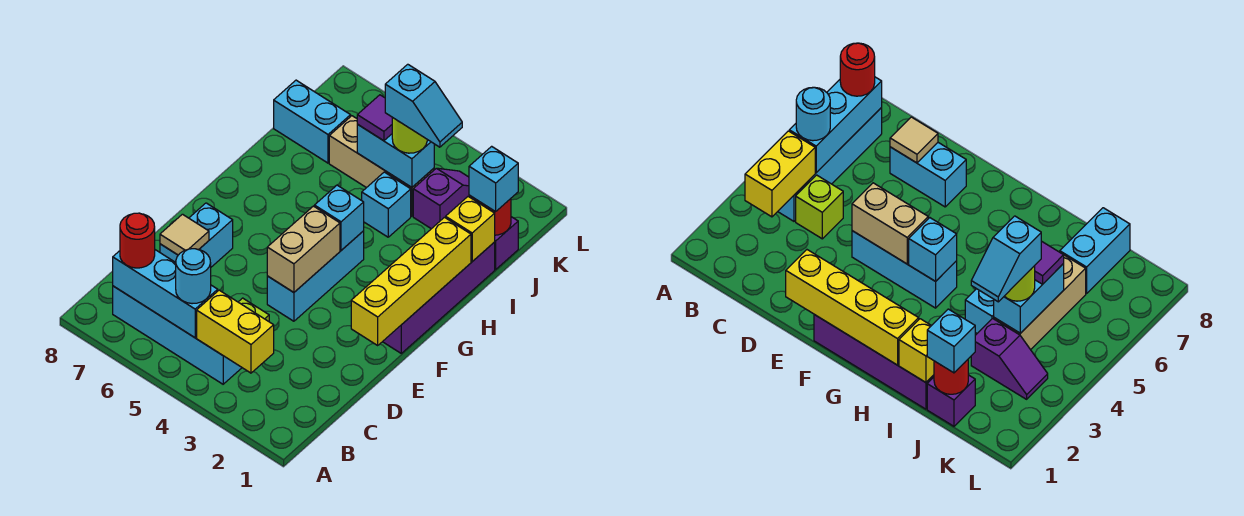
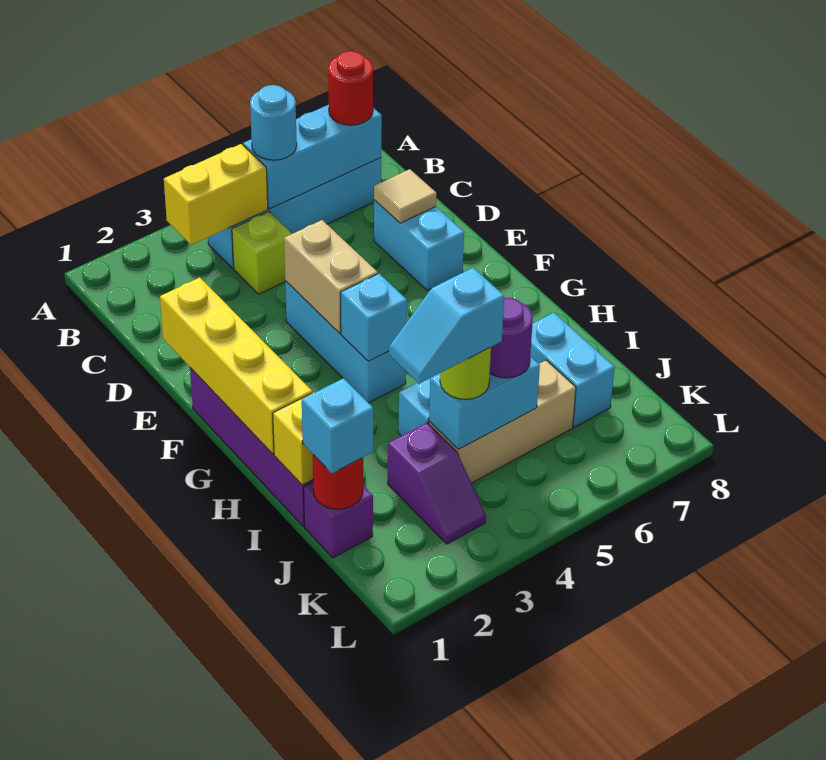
purple 1x1 tile [357,95,392,141] -> purple 1x1 round brick [490,298,533,378]
cyan 1x2 brick [274,80,351,163] -> cyan 1x2 brick turned to [530,313,615,427]

